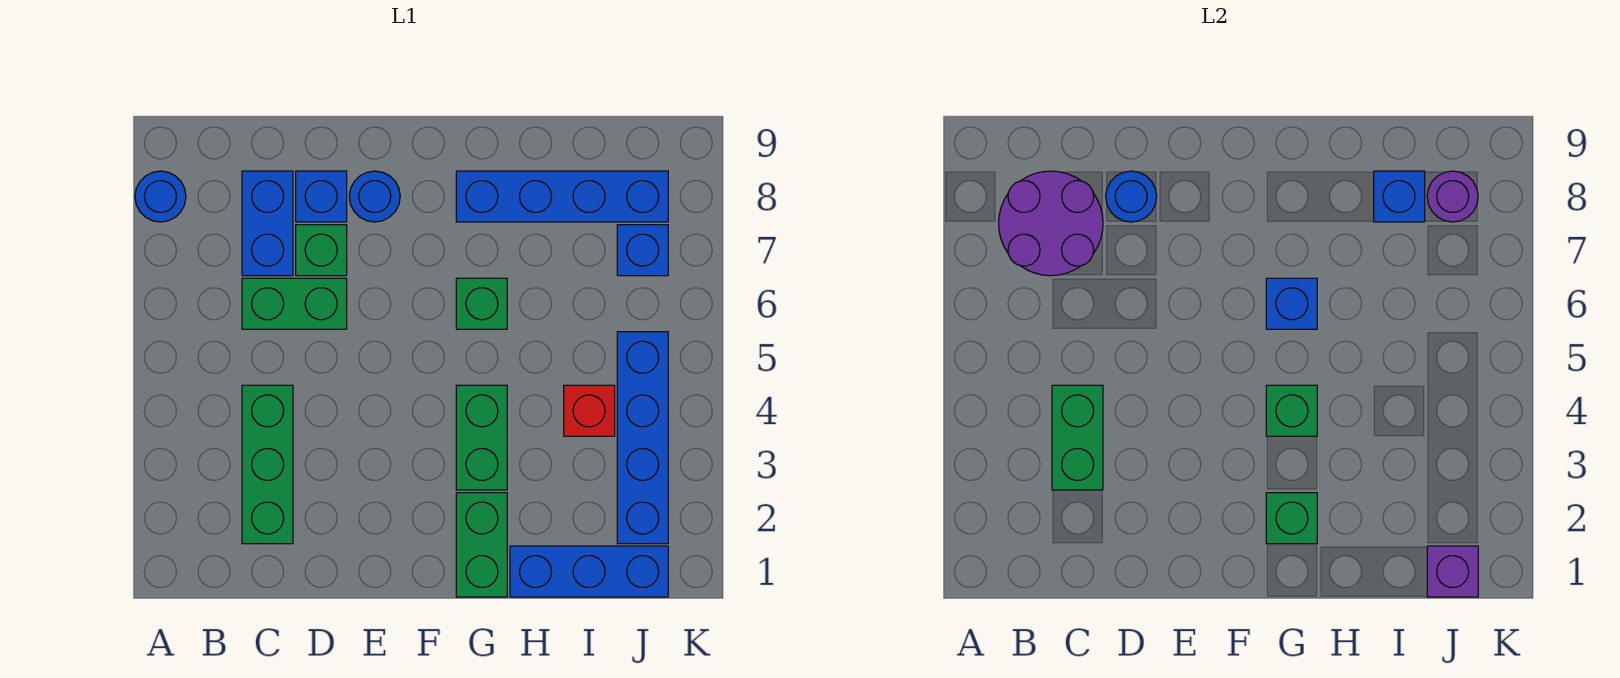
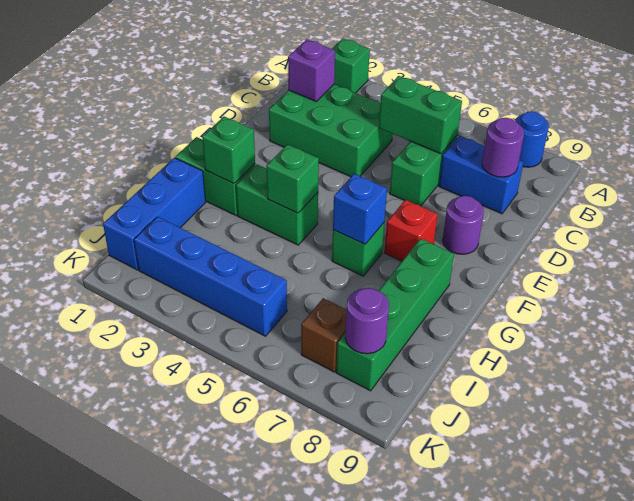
purple 2x2 round brick [999,171,1103,276] -> purple 1x1 round brick [482,118,524,177]
green 1x3 brick [242,385,293,544] -> green 2x3 brick [269,84,393,177]
green 1x2 brick [1052,385,1103,490] -> green 1x2 brick moved to [379,76,462,154]
green 1x1 brick [296,225,347,276] -> green 1x1 brick moved to [332,38,370,93]
blue 1x1 brick [296,171,347,222] -> none
blue 1x1 round brick [1106,171,1157,222] -> none
blue 1x1 round brick [349,171,400,222] -> purple 1x1 round brick [443,196,484,254]
blue 1x4 brick [456,171,668,222] -> green 1x4 brick [336,238,454,391]
red 1x1 brick [564,385,615,436] -> red 1x1 brick moved to [385,200,438,261]
blue 1x1 brick [1374,171,1425,222] -> none
purple 1x1 brick [1427,546,1478,597] -> purple 1x1 brick moved to [288,39,335,102]
blue 1x1 brick [617,225,668,276] -> brown 1x1 brick [301,298,347,372]

